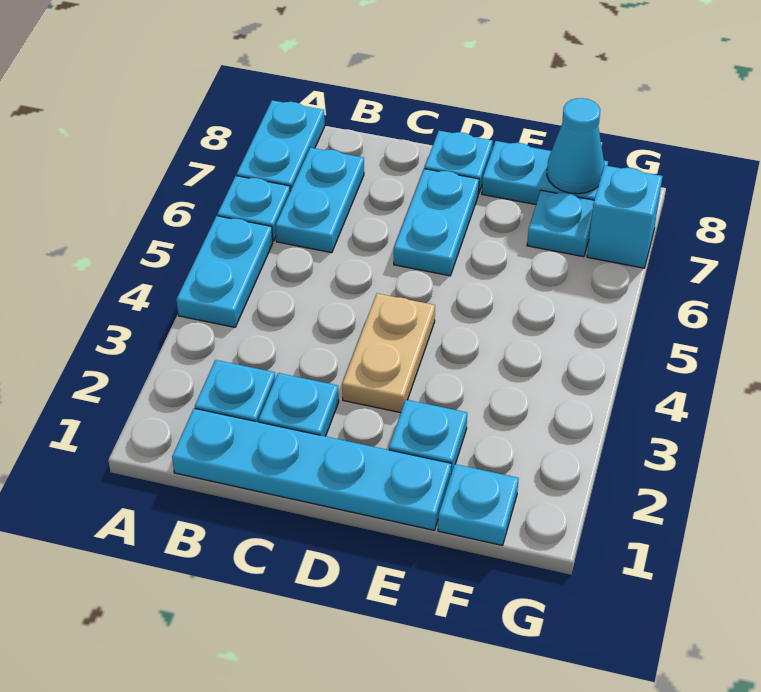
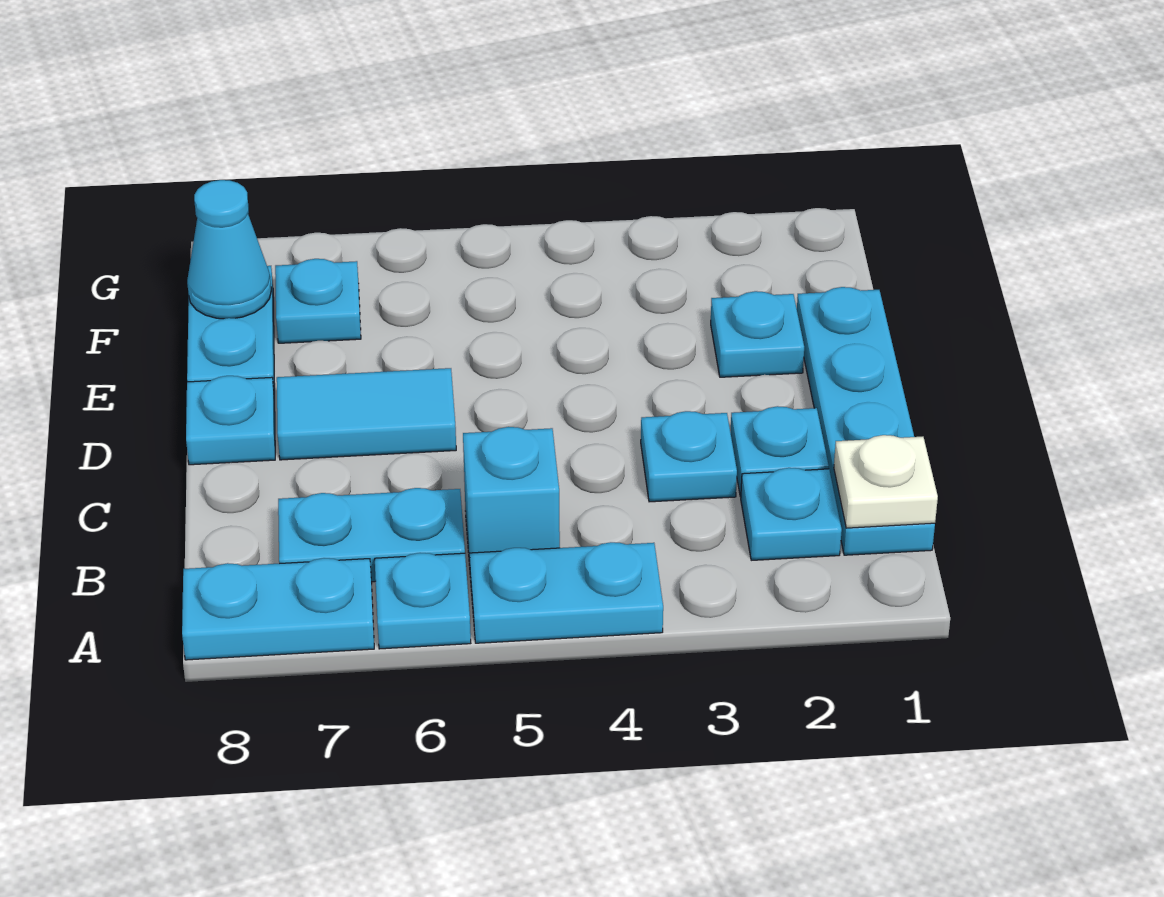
none -> white 1x1 plate [834,435,938,528]
tan 1x2 plate [342,293,435,413] -> none
cyan 1x2 plate [394,169,479,276] -> cyan 1x2 tile [277,368,456,460]
cyan 1x1 plate [438,464,519,545] -> cyan 1x1 plate moved to [641,411,737,502]
cyan 1x1 brick [587,165,662,268] -> cyan 1x1 brick moved to [463,427,560,566]

